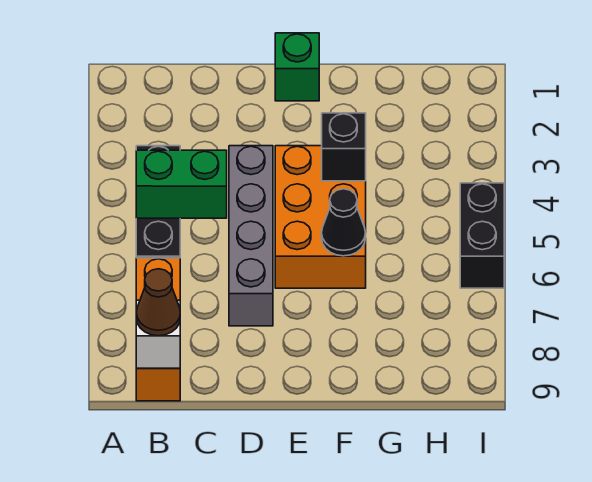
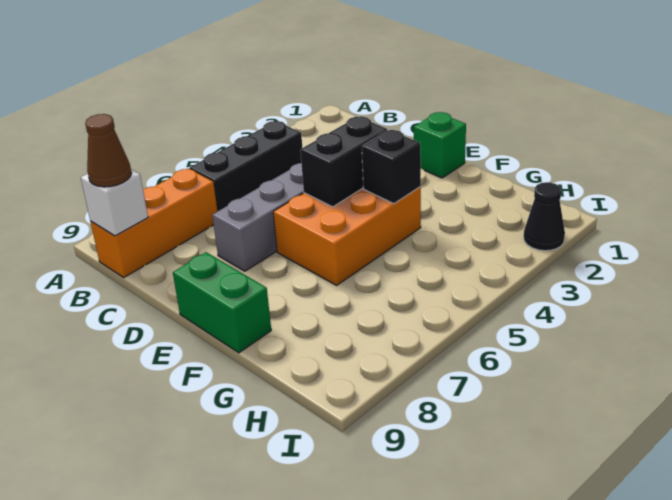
green 1x2 brick [136,150,227,218] -> green 1x2 brick moved to [173,252,271,353]
black 1x1 cone [321,189,366,256] -> black 1x1 cone moved to [524,182,565,251]
black 1x2 brick [460,183,504,288] -> black 1x2 brick moved to [300,116,388,207]

